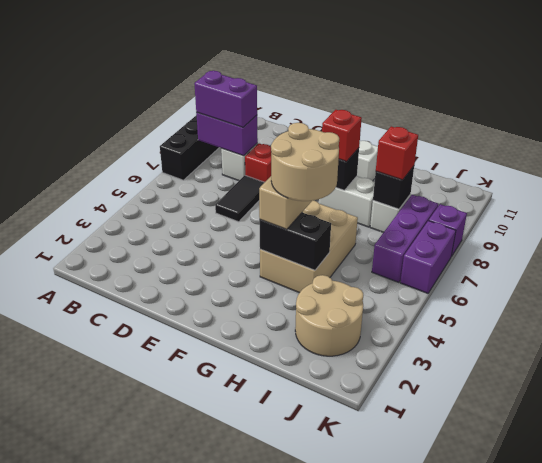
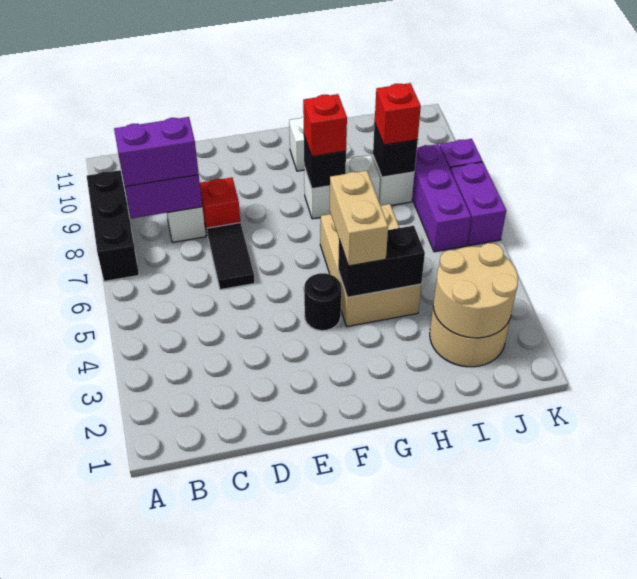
none -> black 1x1 round brick [304,273,341,331]
tan 2x2 round brick [271,123,339,201] -> tan 2x2 round brick moved to [433,243,518,338]

